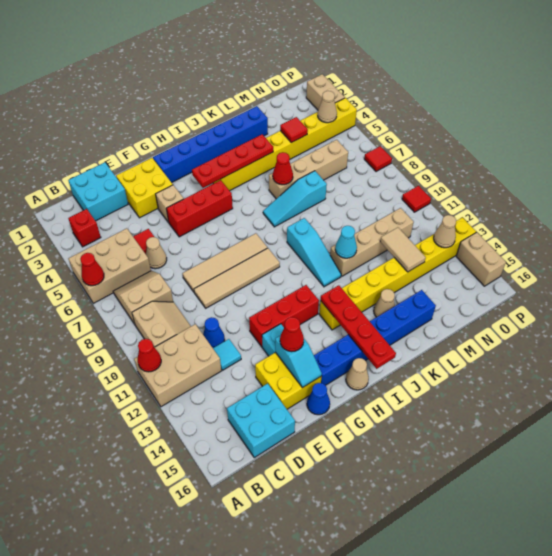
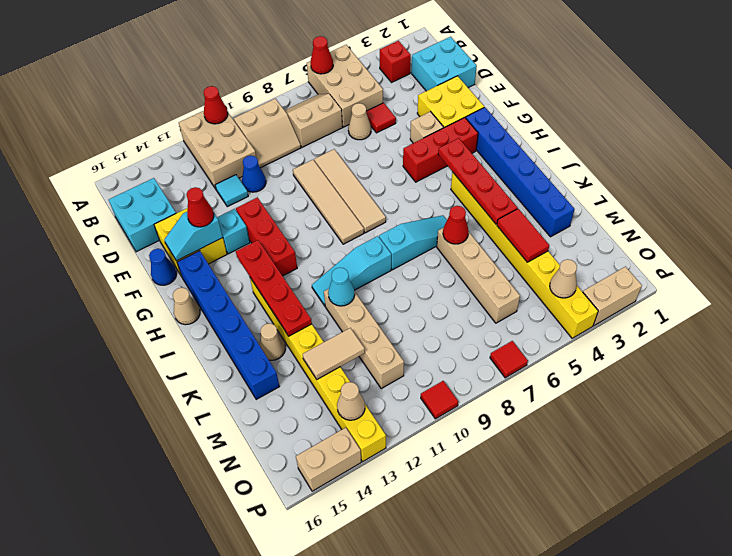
tan 2x2 slope [113,271,173,324] -> tan 2x2 slope turned to [285,94,343,147]
red 1x3 brick [166,180,233,237] -> red 1x3 brick turned to [403,118,478,182]
red 1x4 plate [321,285,396,369] -> red 1x4 plate turned to [236,240,312,336]
cyan 1x3 slope [263,171,327,227] -> cyan 1x3 slope turned to [379,215,447,270]
red 1x1 tile [280,117,308,143] -> red 1x2 tile [497,209,549,262]

